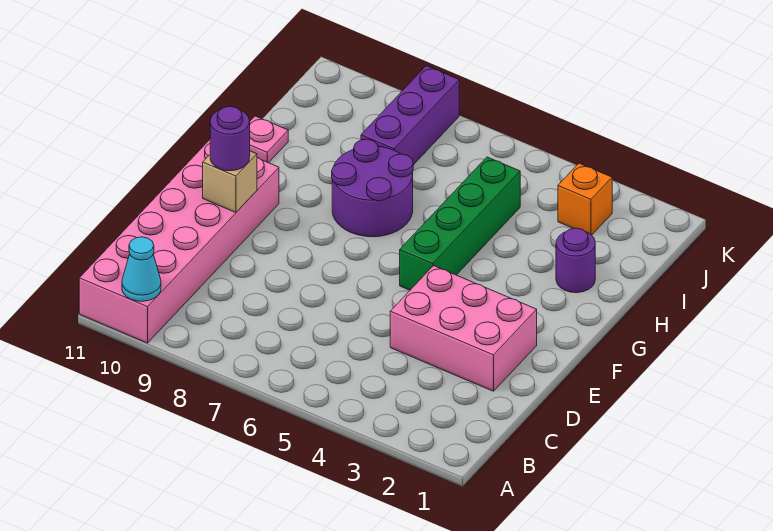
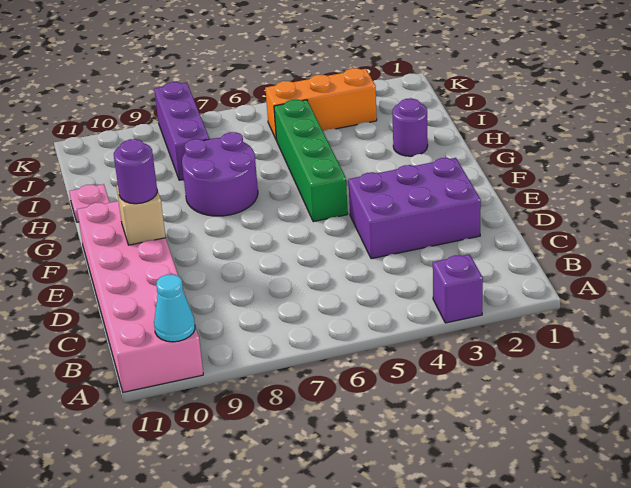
none -> purple 1x1 brick [433,254,483,323]
pink 2x3 brick [390,266,537,391] -> purple 2x3 brick [348,158,481,259]
orange 1x1 brick [558,163,612,235] -> orange 1x3 brick [265,68,377,140]

